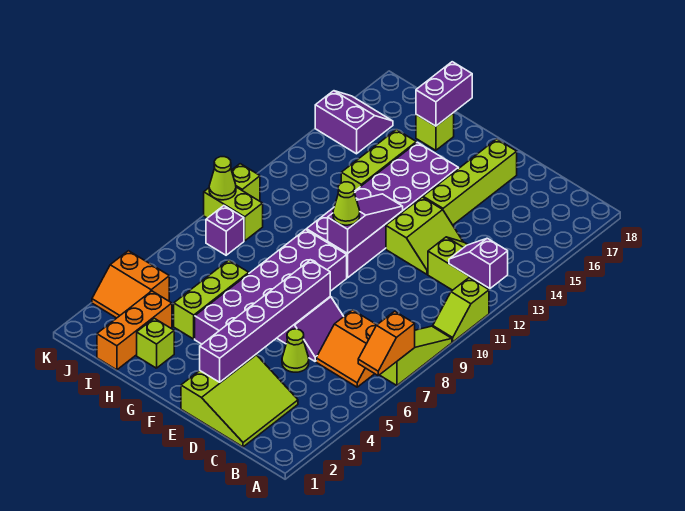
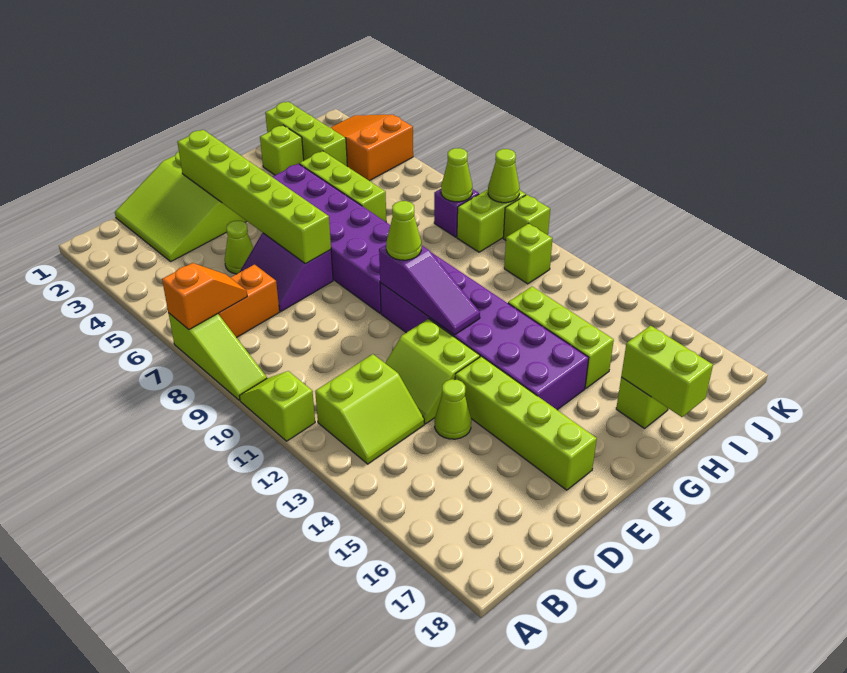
orange 1x2 slope [358,311,415,375] -> orange 1x2 slope turned to [162,263,247,330]
purple 1x2 slope [449,238,508,288] -> none
none -> lime 1x1 cone [435,379,471,439]
purple 1x6 brick [200,260,330,382] -> lime 1x6 brick [177,130,331,264]
purple 1x2 brick [416,62,472,126] -> lime 1x2 brick [621,326,713,417]
orange 1x3 brick [97,291,172,370] -> lime 1x3 brick [265,102,347,166]
orange 2x2 slope [92,251,169,318] -> orange 2x3 slope [330,115,413,181]
none -> lime 1x1 cone [441,148,472,202]
none -> lime 1x1 brick [504,223,553,284]
purple 2x2 slope [315,91,393,154] -> none

